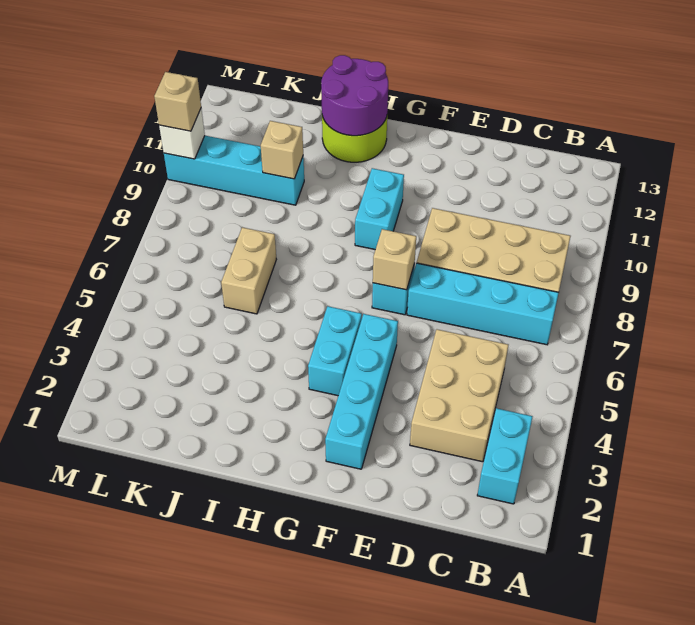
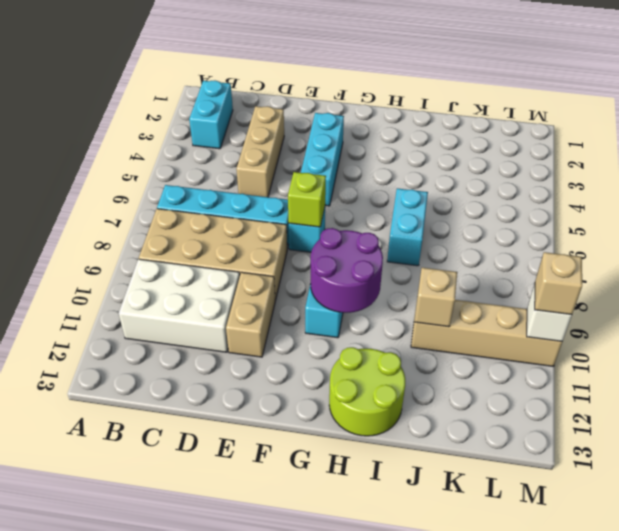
none -> white 2x3 brick [119,259,240,352]
tan 2x3 brick [410,329,508,462] -> tan 1x3 brick [237,106,284,197]
cyan 1x4 brick [325,314,398,469] -> cyan 1x3 brick [301,113,344,206]
tan 1x1 brick [373,229,416,290] -> lime 1x1 brick [288,172,326,227]
cyan 1x2 brick [308,306,362,396] -> cyan 1x2 brick moved to [387,188,428,266]
purple 2x2 round brick [321,55,388,136] -> purple 2x2 round brick moved to [310,228,383,313]
tan 1x2 brick [221,227,276,314] -> tan 1x2 brick moved to [226,272,275,357]
cyan 1x4 brick [164,136,304,205] -> tan 1x4 brick [411,300,562,366]

